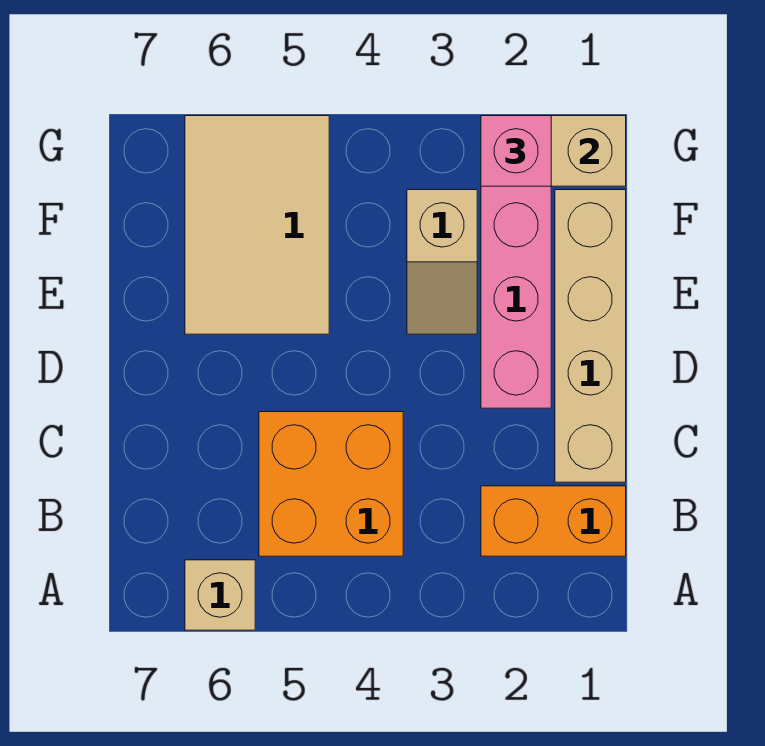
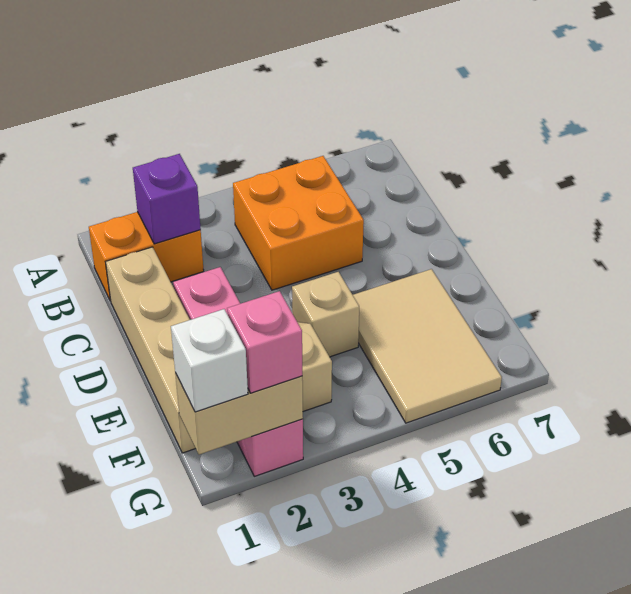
tan 1x1 brick [185,560,255,630] -> tan 1x1 brick moved to [292,272,359,357]
none -> purple 1x1 brick [133,154,201,244]
none -> white 1x1 brick [171,309,248,412]

